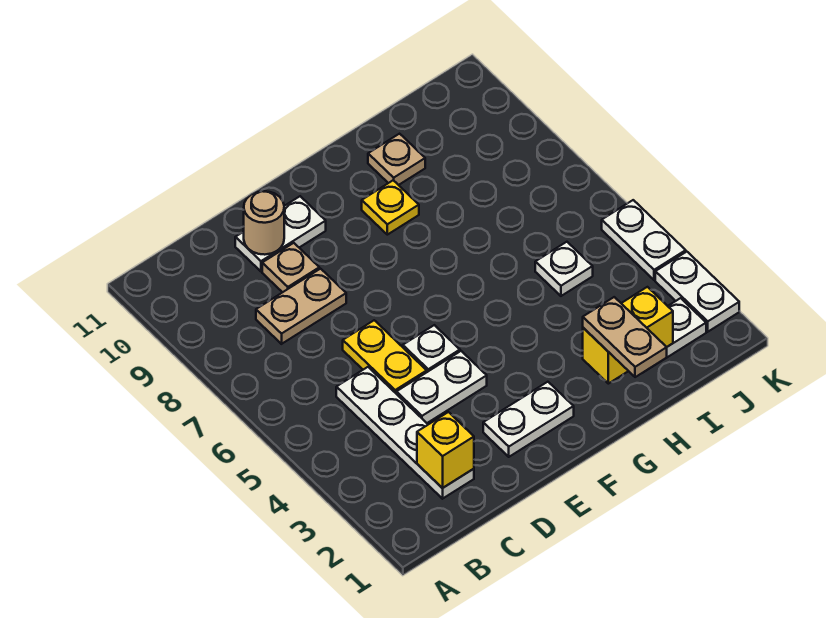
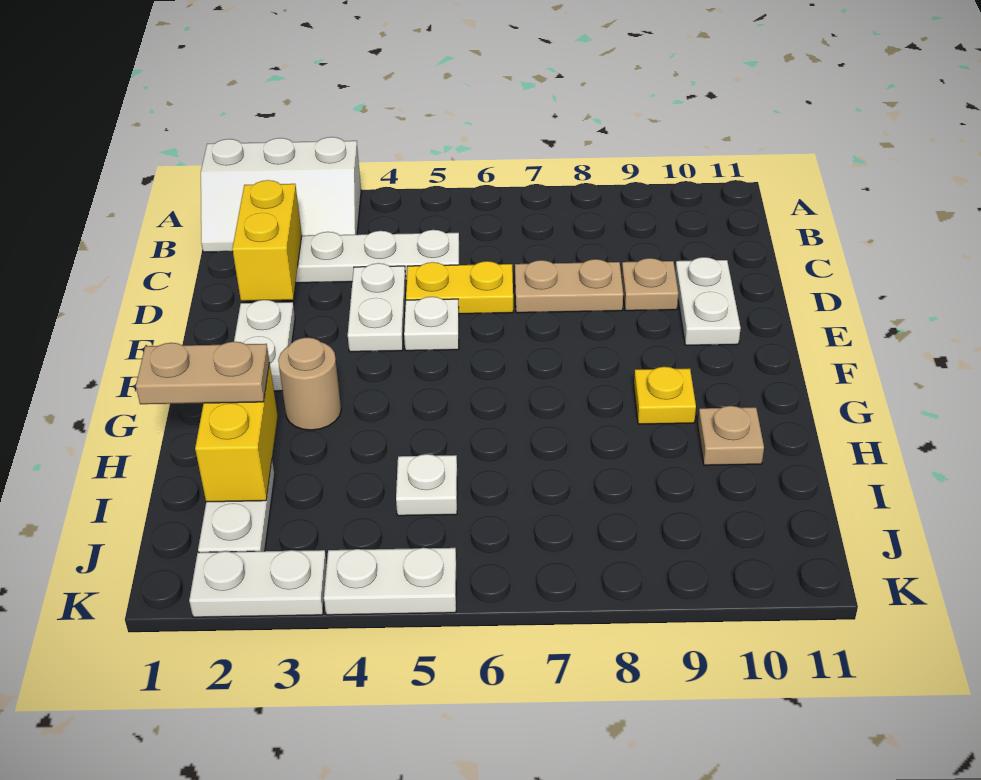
none -> white 2x3 slope [201,137,361,252]
yellow 1x1 brick [417,412,474,488] -> yellow 1x2 brick [232,180,302,301]
tan 1x2 plate [256,269,346,344] -> tan 1x2 plate turned to [515,259,623,313]
tan 1x1 round brick [244,191,284,255] -> tan 1x1 round brick moved to [278,338,341,430]

